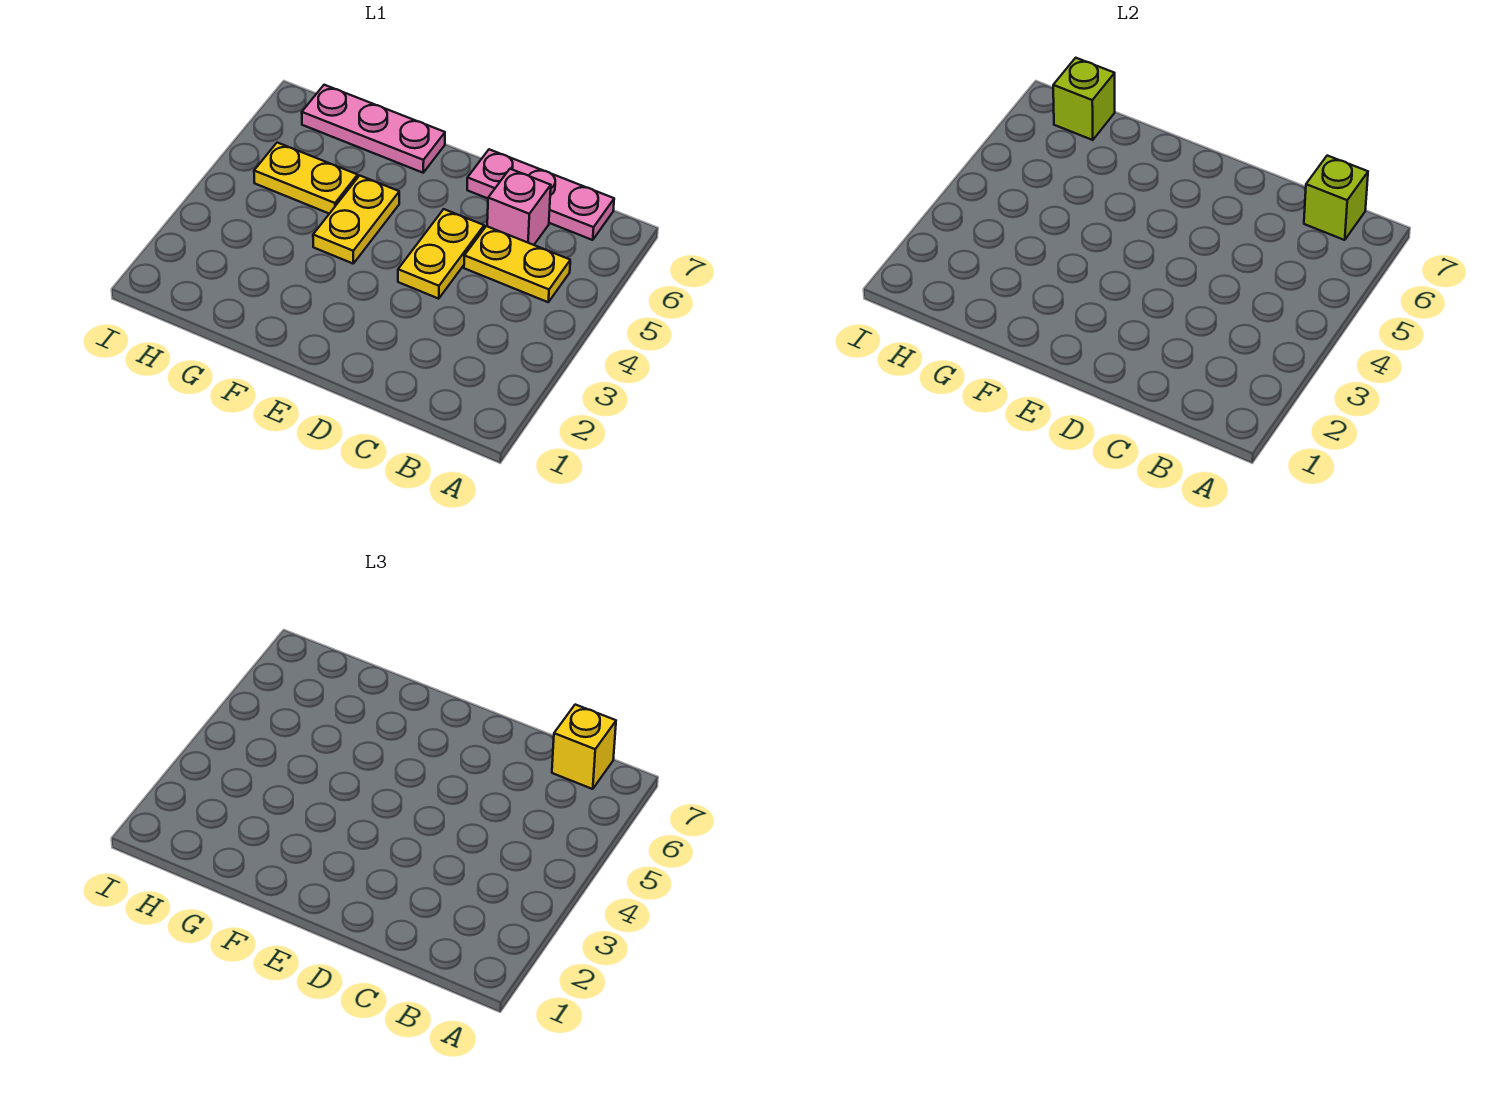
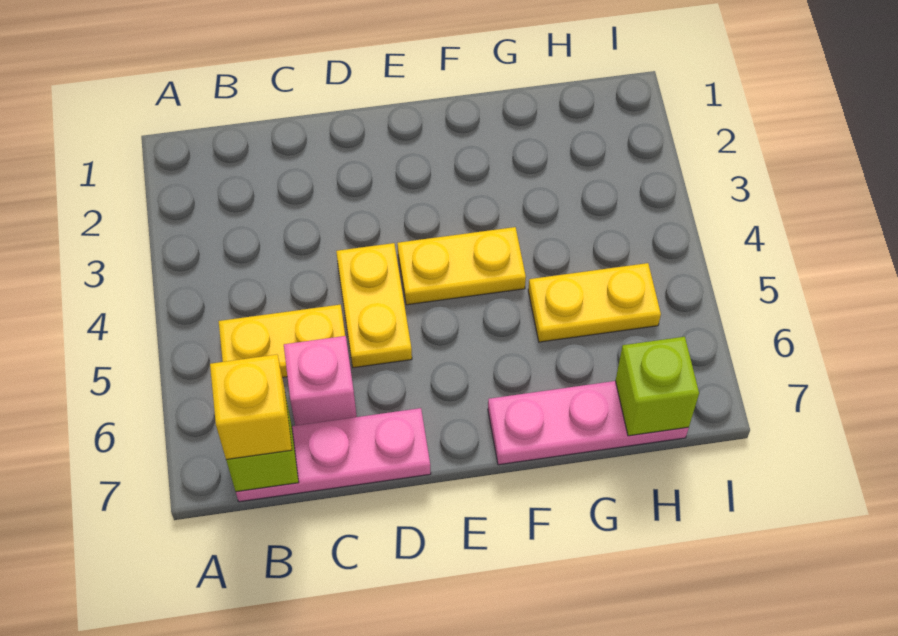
yellow 1x2 plate [313,176,399,263] -> yellow 1x2 plate turned to [397,227,526,305]

